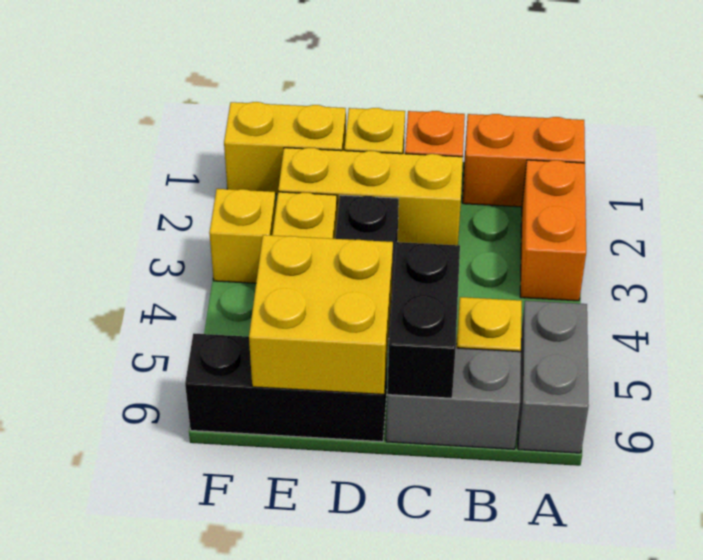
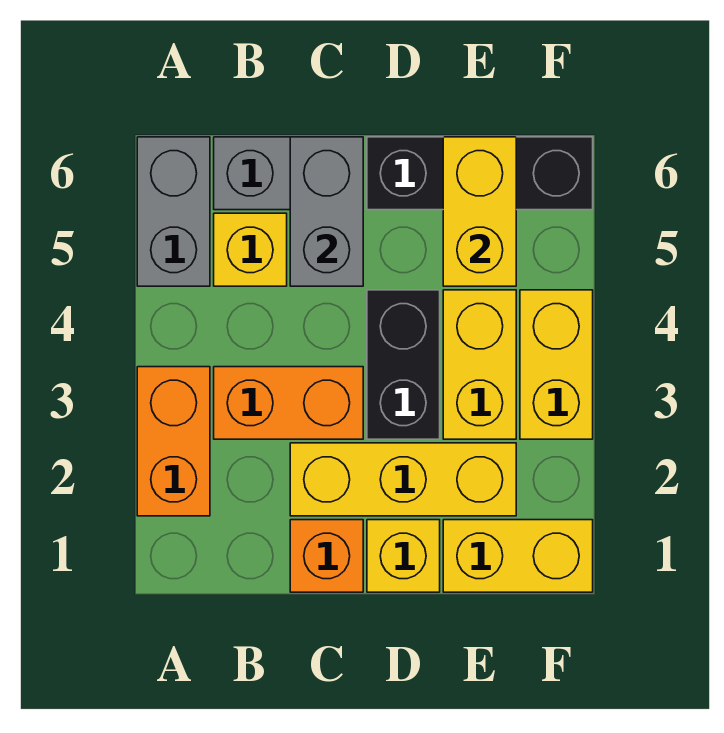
orange 1x2 brick [463,114,585,207] -> orange 1x2 brick moved to [214,367,363,439]
black 1x2 brick [387,242,460,398] -> grey 1x2 brick [290,137,363,286]
yellow 2x2 brick [249,235,393,394] -> yellow 1x2 brick [443,137,516,286]
yellow 1x1 brick [209,189,276,283] -> yellow 1x2 brick [520,290,593,439]

